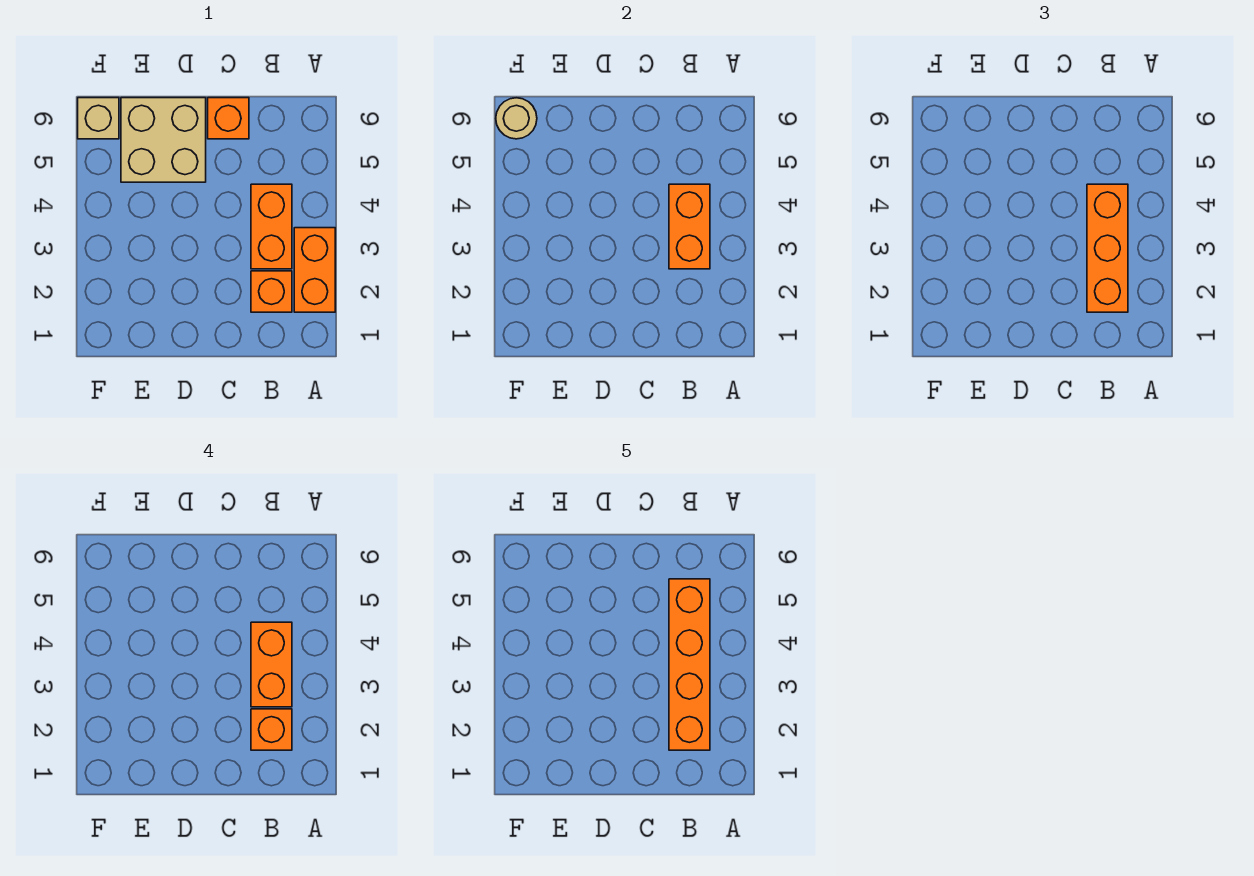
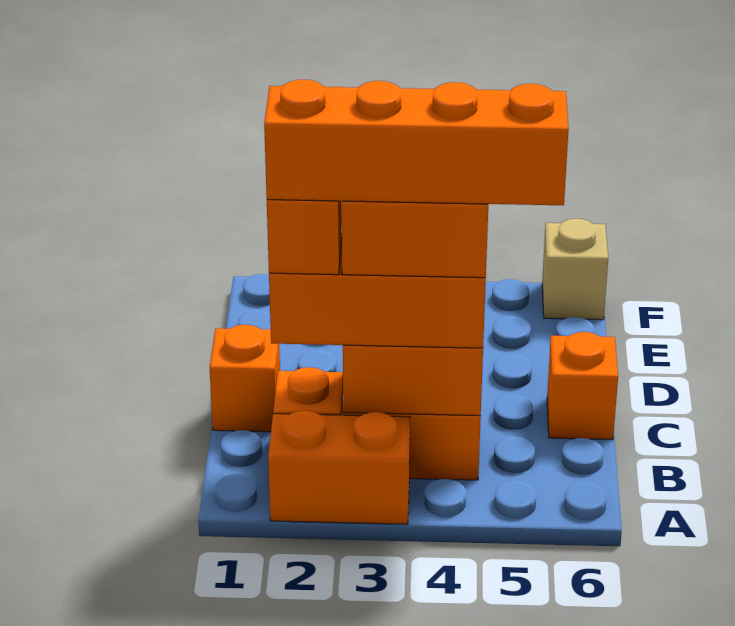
none -> orange 1x1 brick [210,325,280,432]
tan 2x2 brick [121,98,206,182] -> none
tan 1x1 round brick [496,98,537,139] -> none

